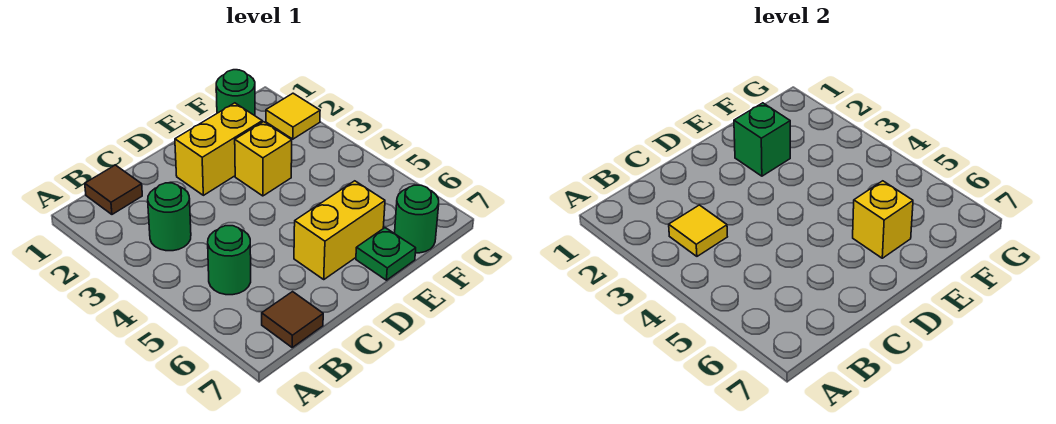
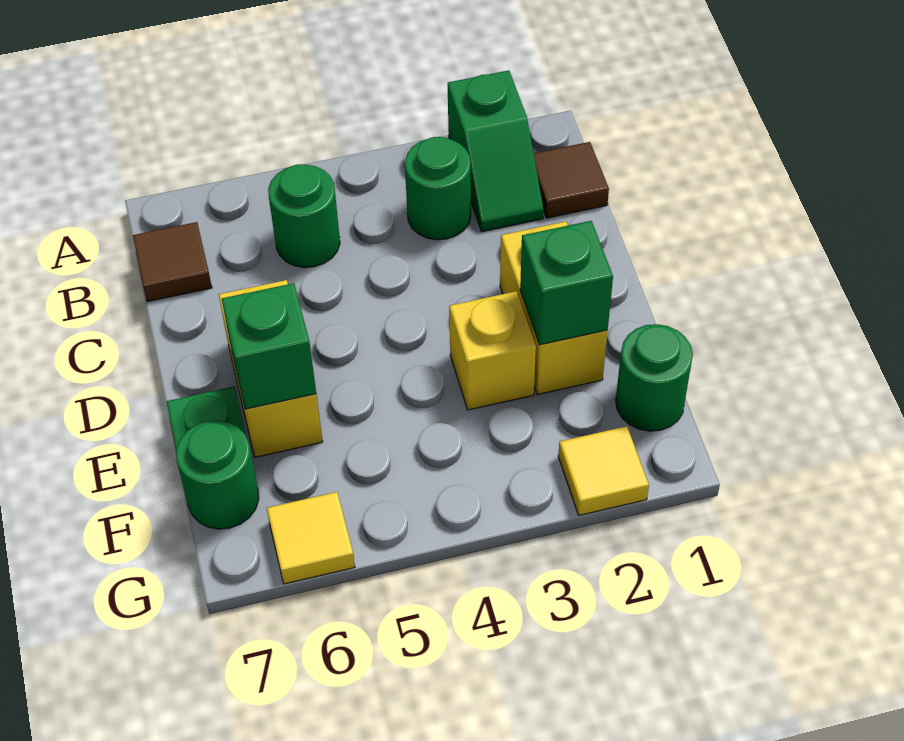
none -> green 1x2 slope [448,70,544,232]
yellow 1x1 tile [669,205,727,256] -> yellow 1x1 tile moved to [267,492,355,584]
yellow 1x1 brick [853,181,913,258] -> green 1x1 brick [222,283,316,409]

